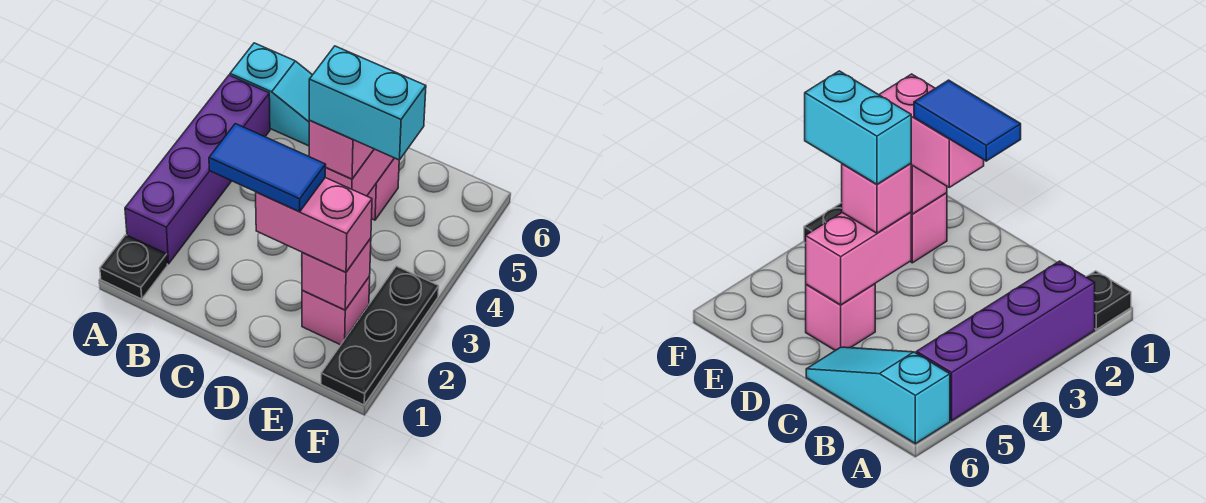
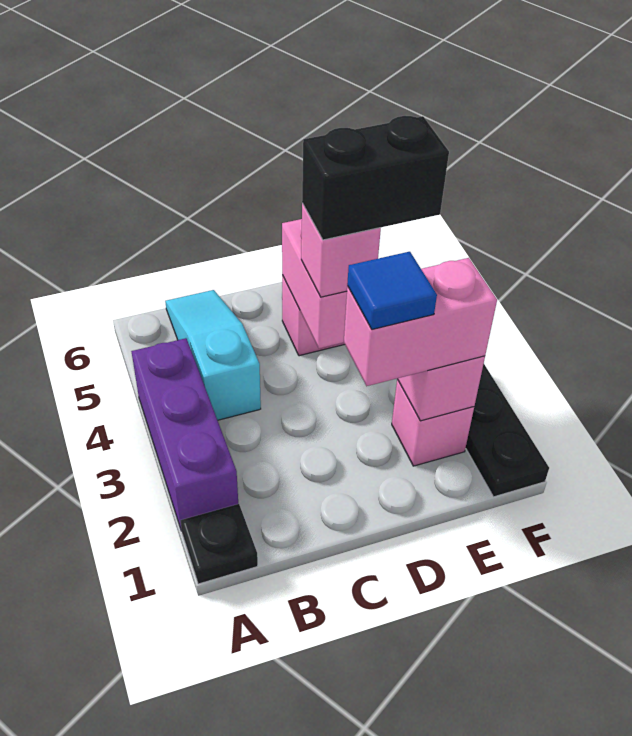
purple 1x4 brick [125,75,270,264] -> purple 1x3 brick [131,338,238,531]
cyan 1x3 slope [230,43,312,146] -> cyan 1x3 slope turned to [165,290,261,420]
blue 1x2 tile [209,124,326,212] -> blue 1x1 tile [347,252,437,329]
cyan 1x2 brick [309,46,426,160] -> black 1x2 brick [302,116,449,240]

